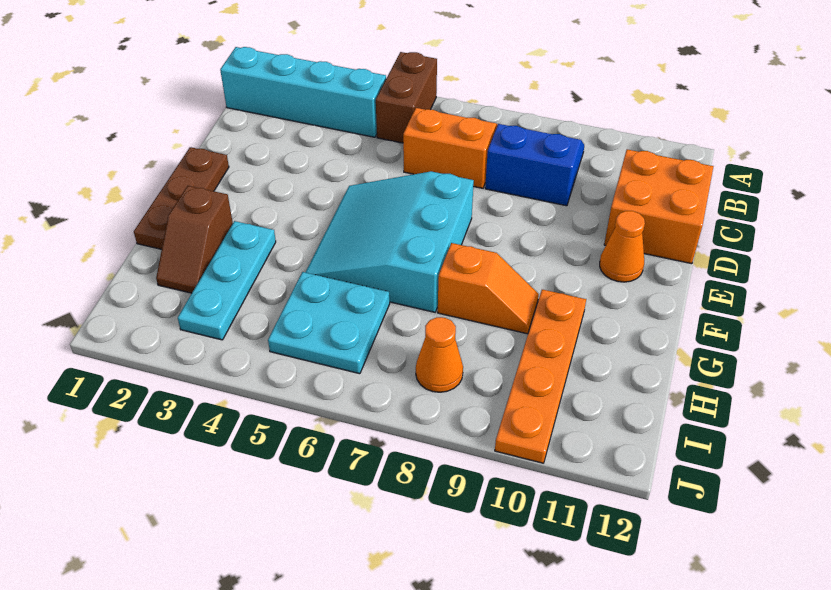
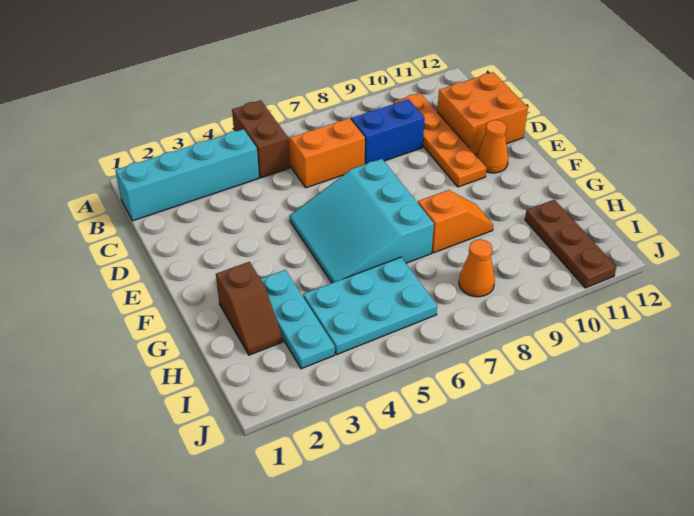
brown 1x3 plate [134,147,229,249] -> brown 1x3 plate moved to [525,200,616,288]
orange 1x4 plate [495,289,586,463] -> orange 1x4 plate moved to [394,93,486,187]
cyan 2x2 plate [268,272,390,374] -> cyan 2x3 plate [303,257,437,355]

